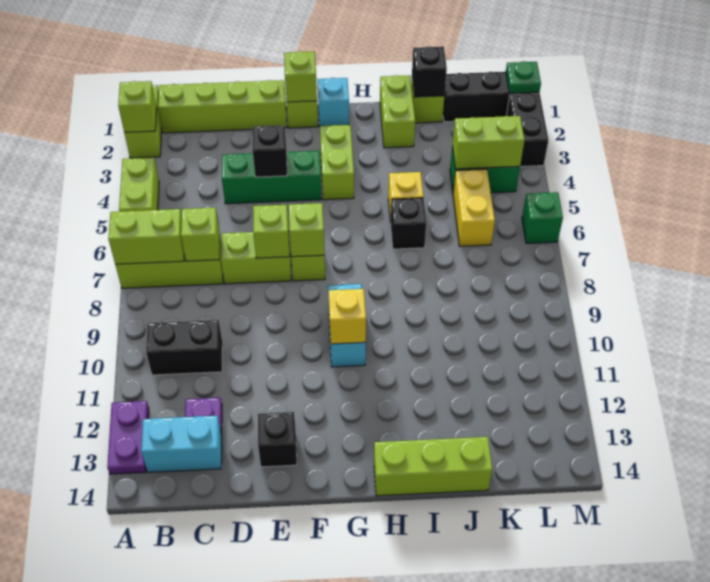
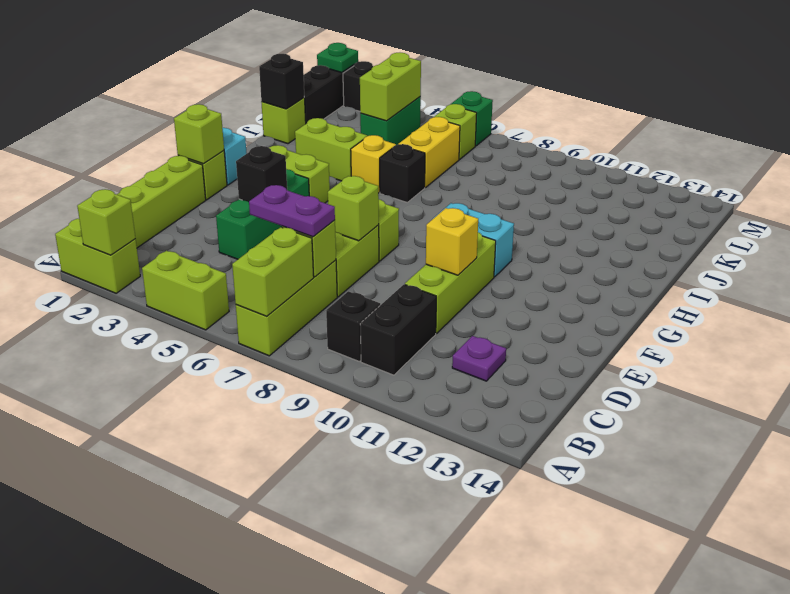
purple 1x2 plate [107,401,149,474] -> purple 1x2 plate moved to [249,185,335,237]
cyan 1x2 brick [141,416,222,472] -> none
black 1x1 brick [258,412,297,467] -> black 1x1 brick moved to [326,291,380,362]
lime 1x1 brick [289,203,325,257] -> lime 1x1 brick moved to [434,104,477,159]
yellow 1x1 brick [328,289,366,344] -> yellow 1x1 brick moved to [426,208,478,275]
lime 1x3 brick [374,437,492,496] -> lime 1x3 brick moved to [405,232,496,334]
lime 1x2 brick [380,75,415,148] -> lime 1x2 brick moved to [295,118,367,181]
yellow 1x2 brick [453,169,495,246] -> yellow 1x2 brick turned to [399,117,460,188]

